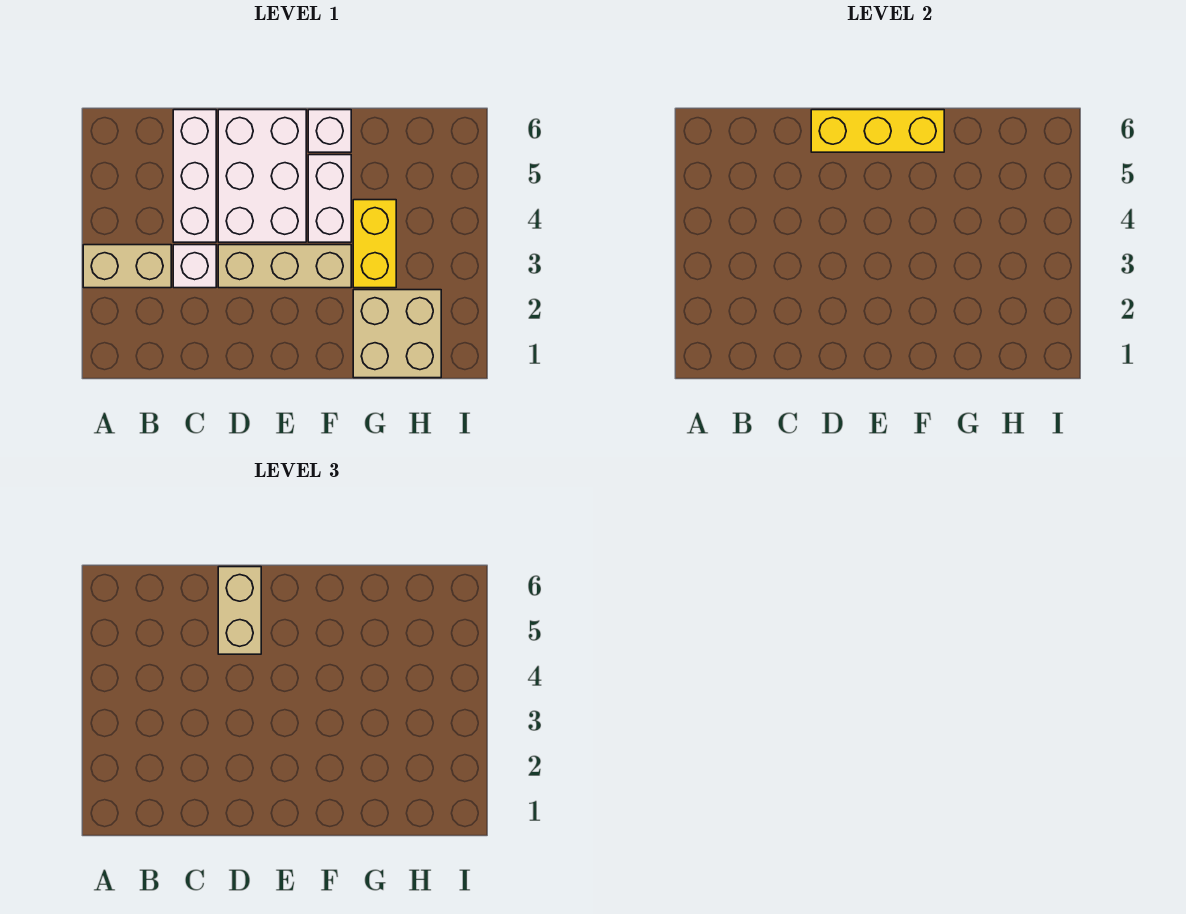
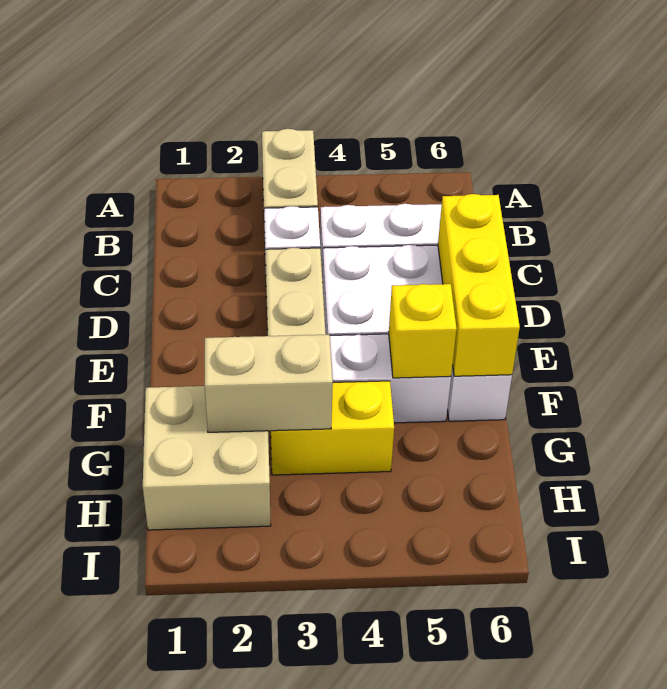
tan 1x2 brick [218,567,261,654] -> tan 1x2 brick moved to [205,335,333,432]
none -> yellow 1x1 brick [389,284,457,378]

